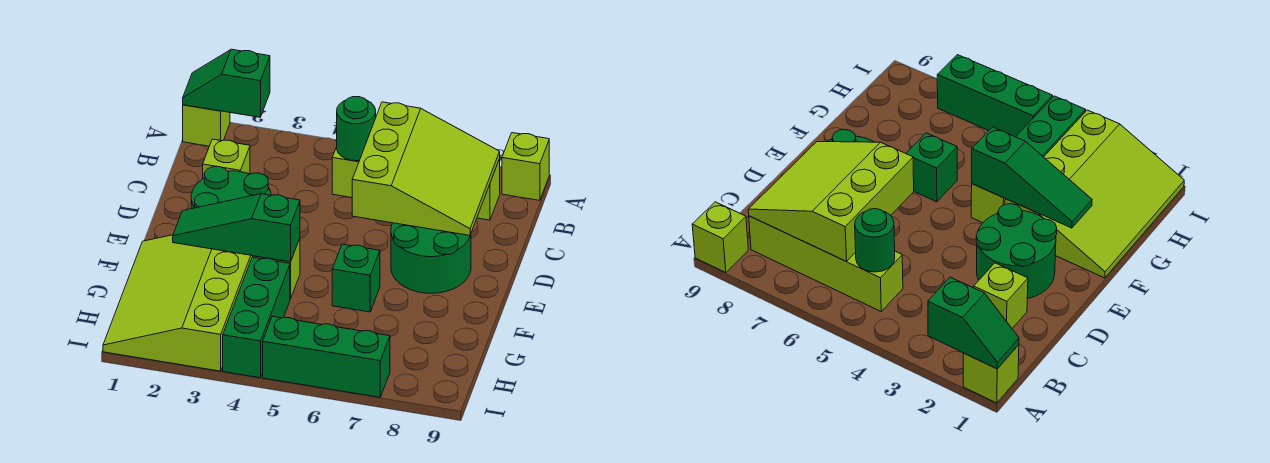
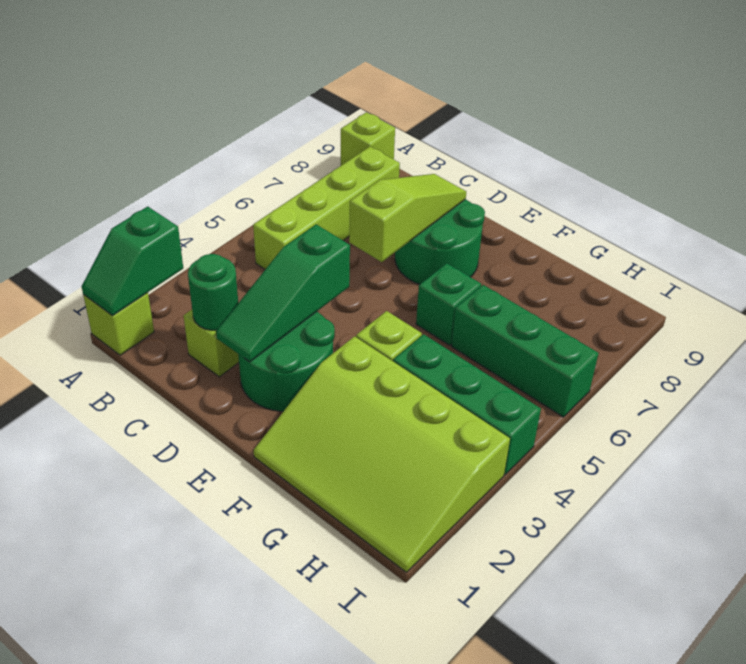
green 1x1 round brick [337,97,376,161] -> green 1x1 round brick moved to [188,254,238,330]
lime 3x3 slope [352,102,500,235] -> lime 1x3 slope [349,174,466,262]
green 1x3 slope [173,194,300,262] -> green 1x3 slope moved to [216,224,350,362]
green 1x3 brick [263,316,390,397] -> green 1x3 brick turned to [451,285,599,417]

